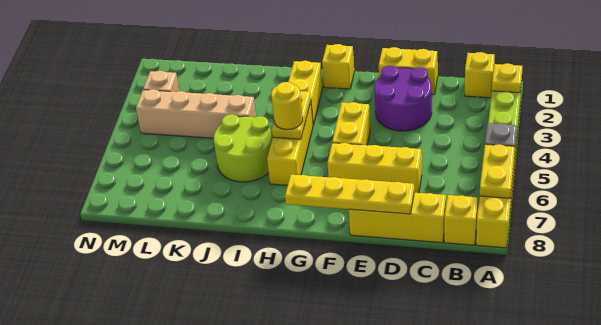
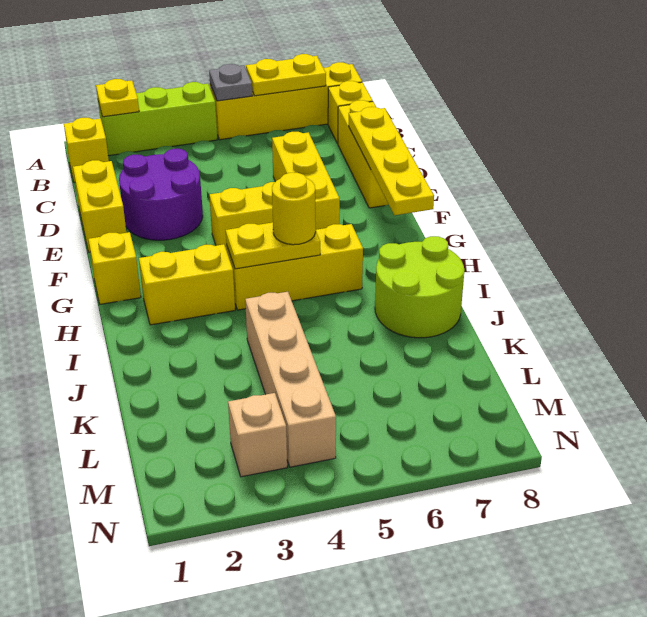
lime 2x2 round brick [214,114,273,182] -> lime 2x2 round brick moved to [375,236,464,338]

